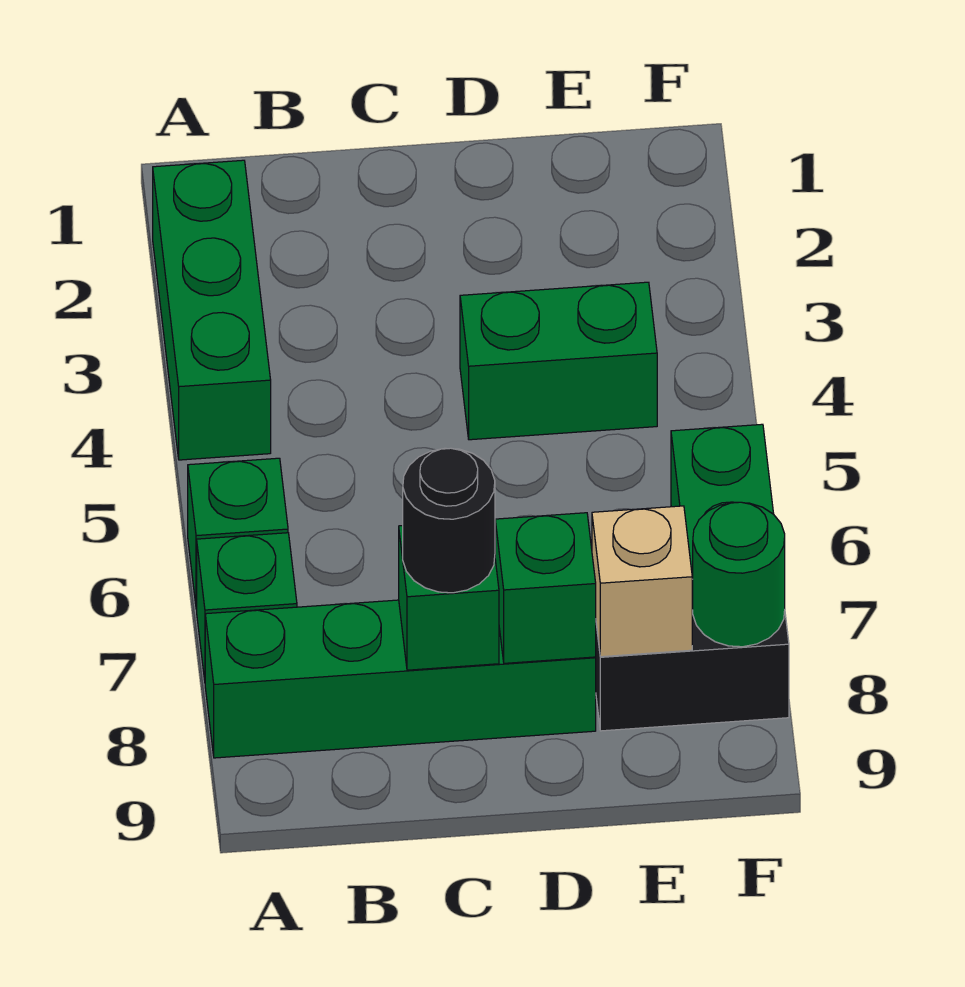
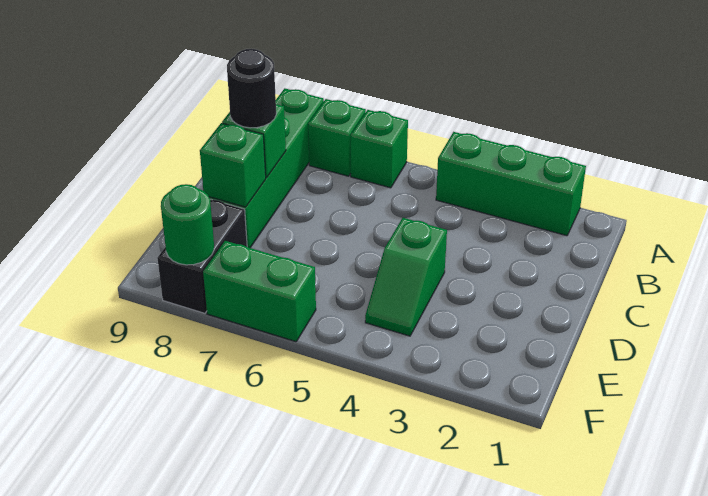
green 1x2 brick [460,282,657,440] -> green 1x2 slope [365,218,447,336]
tan 1x1 brick [592,506,692,657] -> none

